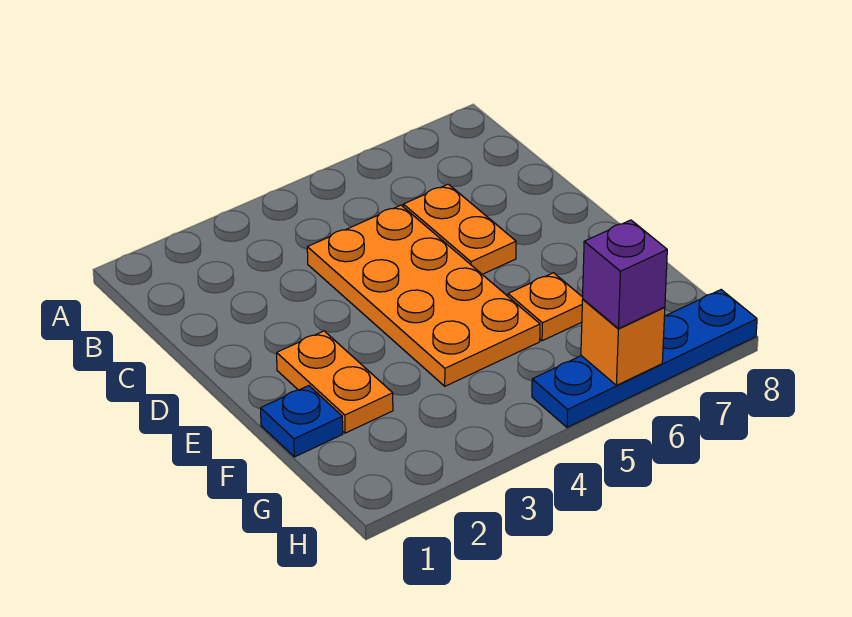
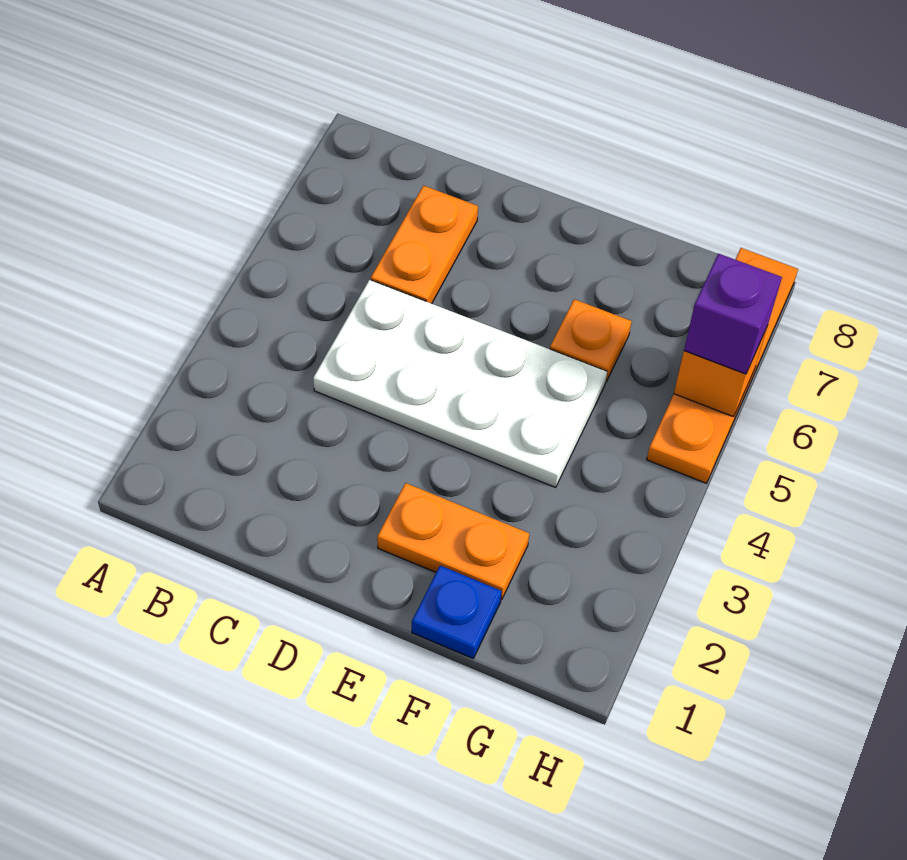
orange 2x4 plate [307,205,540,386] -> white 2x4 plate [313,280,607,487]
orange 1x2 plate [403,184,516,274] -> orange 1x2 plate turned to [371,186,478,304]
blue 1x4 plate [532,290,757,428] -> orange 1x4 plate [647,248,798,483]

